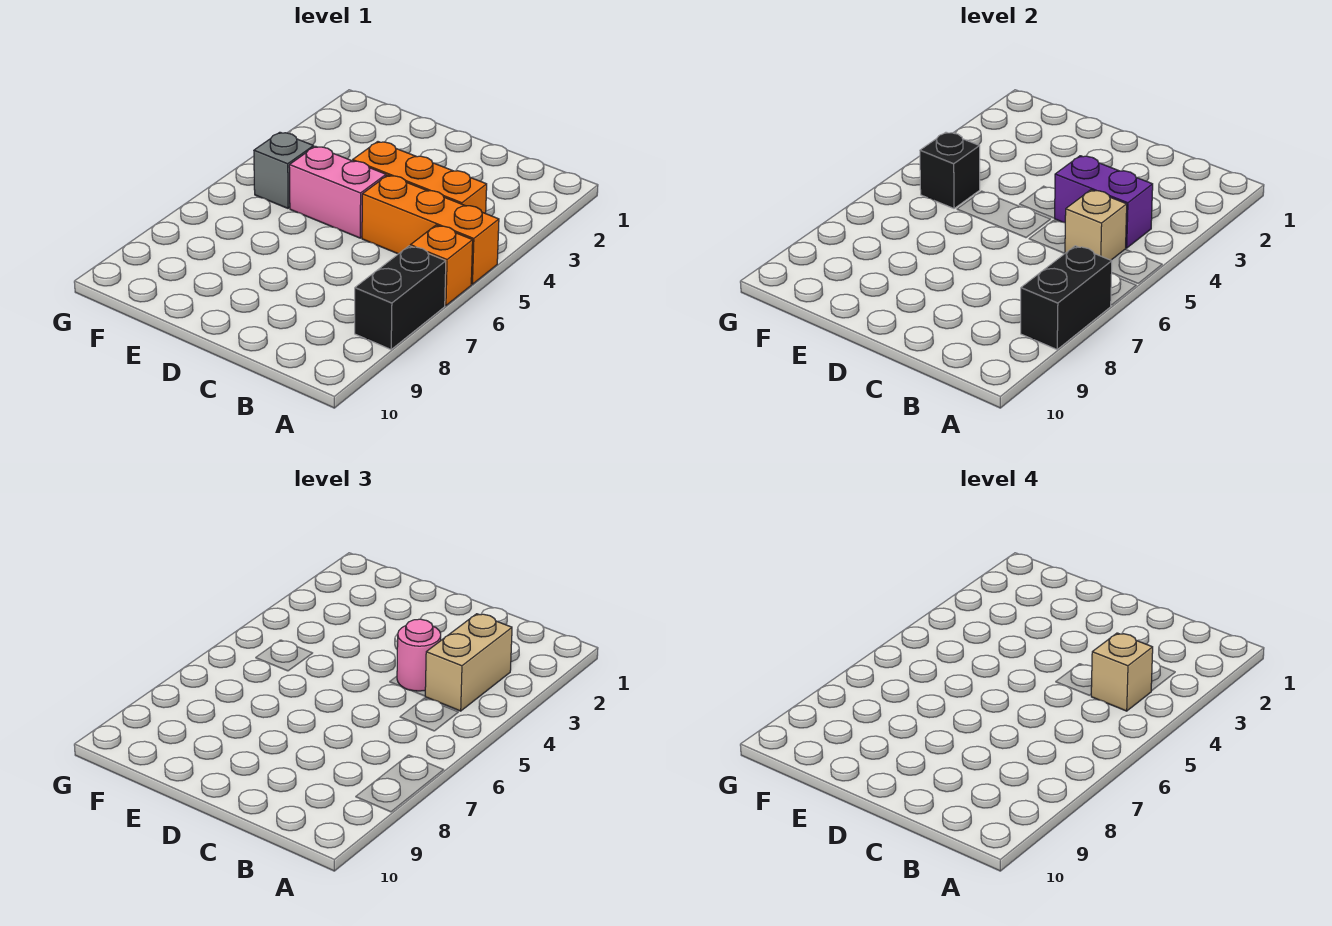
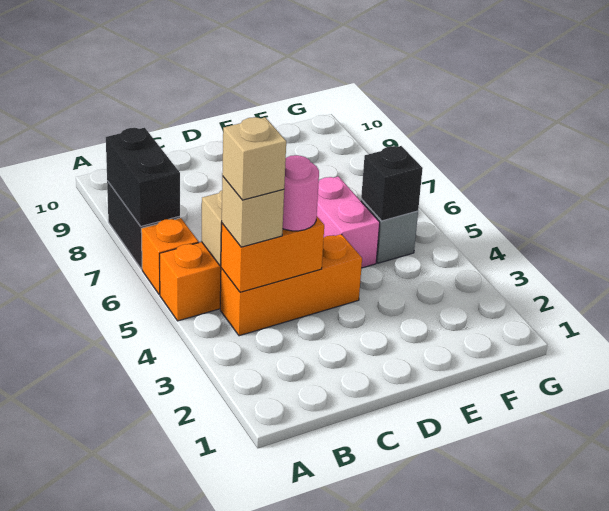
tan 1x2 brick [425,614,512,711] -> tan 1x1 brick [222,176,284,247]
purple 1x2 brick [1055,156,1153,248] -> orange 1x2 brick [221,217,324,292]
pink 1x2 brick [289,146,386,238] -> pink 1x2 brick turned to [317,176,380,268]

